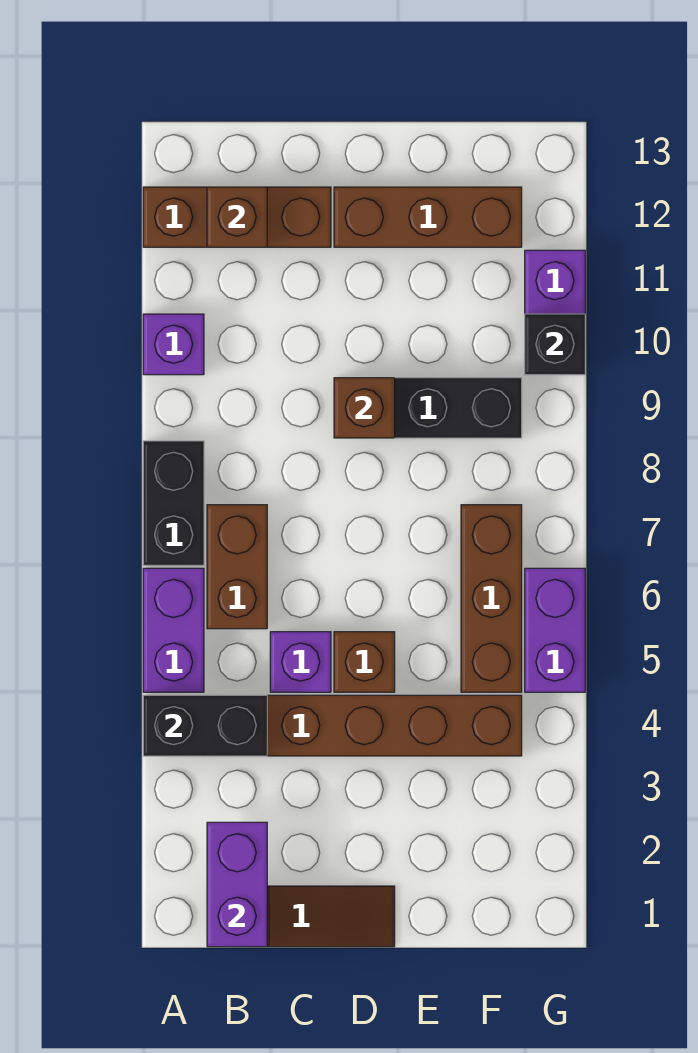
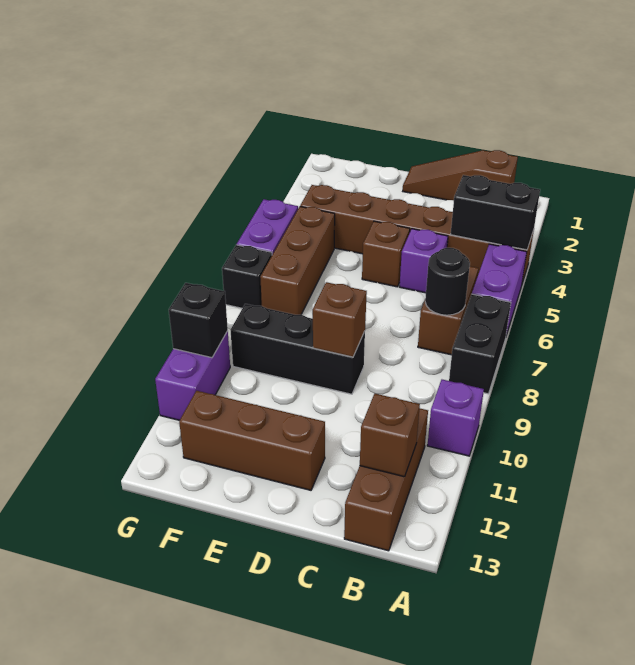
brown 1x3 brick [143,187,331,247] -> brown 1x3 brick turned to [344,409,428,551]
purple 1x2 brick [207,822,267,947] -> none
none -> black 1x1 round brick [425,248,470,315]
none -> black 1x1 brick [222,245,272,308]

